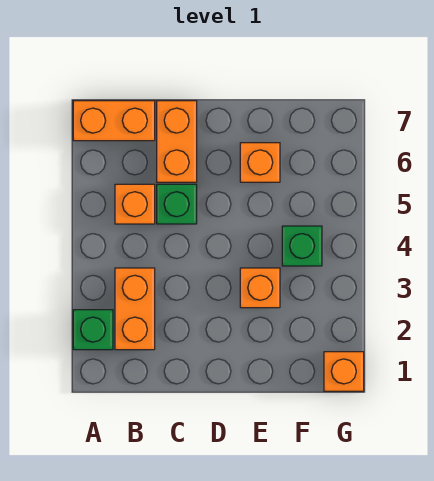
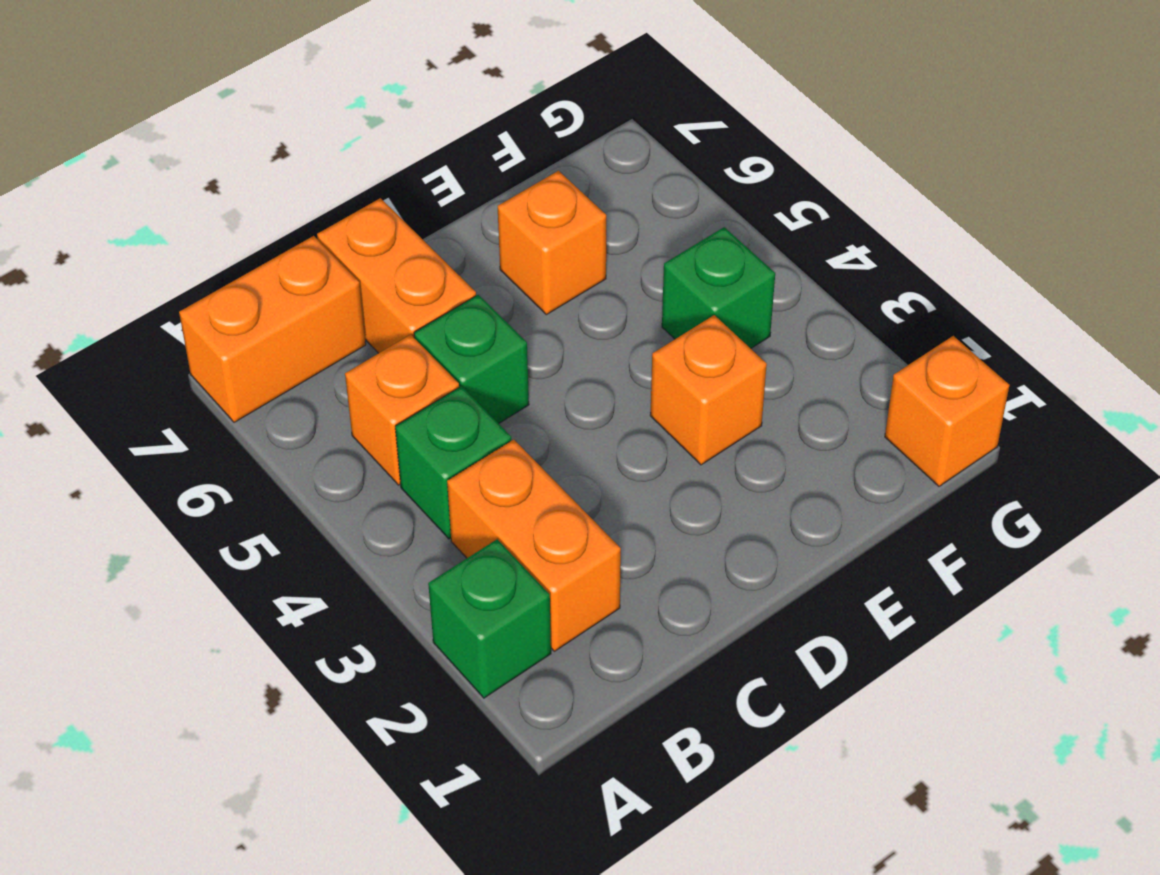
none -> green 1x1 brick [395,386,511,539]

